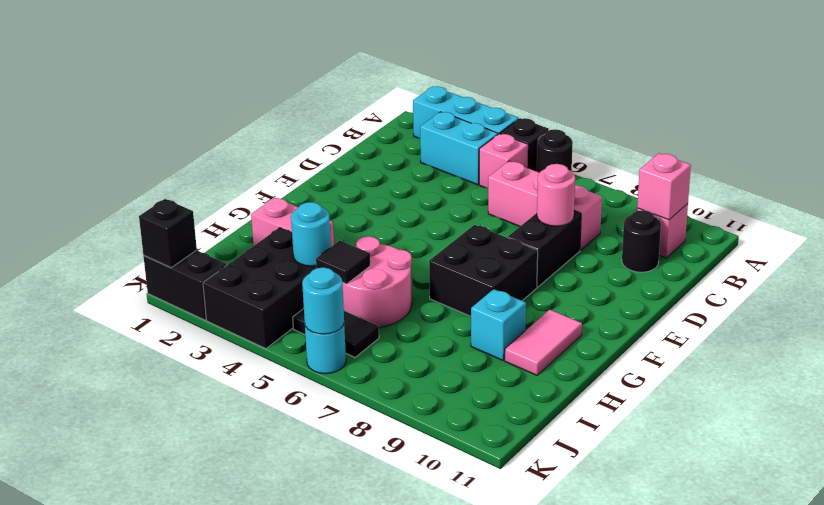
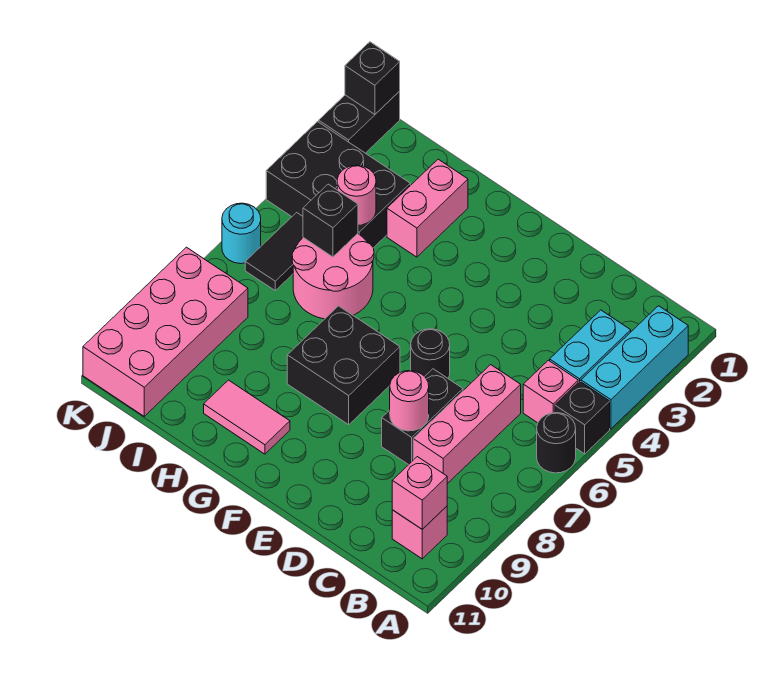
black 1x1 round brick [622,210,661,272] -> black 1x1 round brick moved to [411,329,450,379]
black 1x2 brick [508,211,581,287] -> black 1x2 brick turned to [382,369,463,465]
cyan 1x1 brick [471,289,526,360] -> none
cyan 1x1 round brick [291,202,331,266] -> pink 1x1 round brick [337,165,376,225]
black 1x1 tile [316,241,370,284] -> black 1x1 brick [303,184,358,257]
none -> pink 2x4 brick [83,247,248,416]
cyan 1x1 round brick [302,267,344,334] -> none

